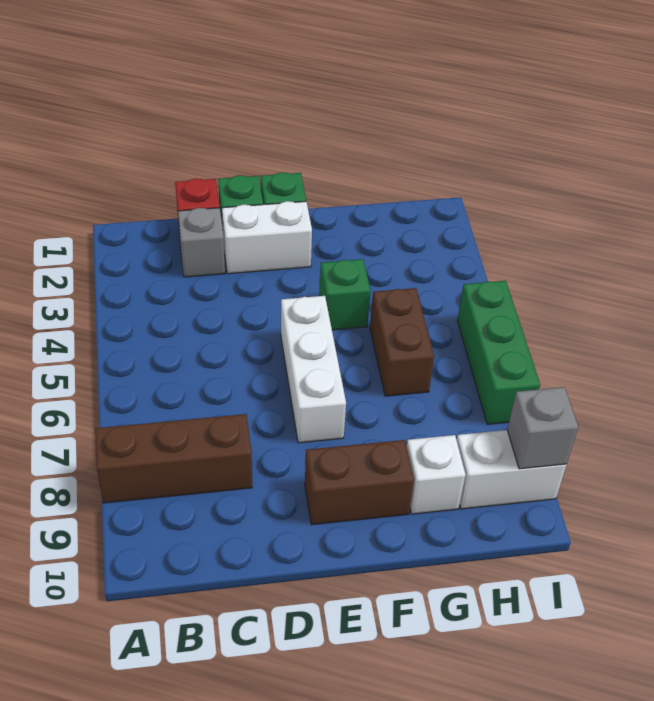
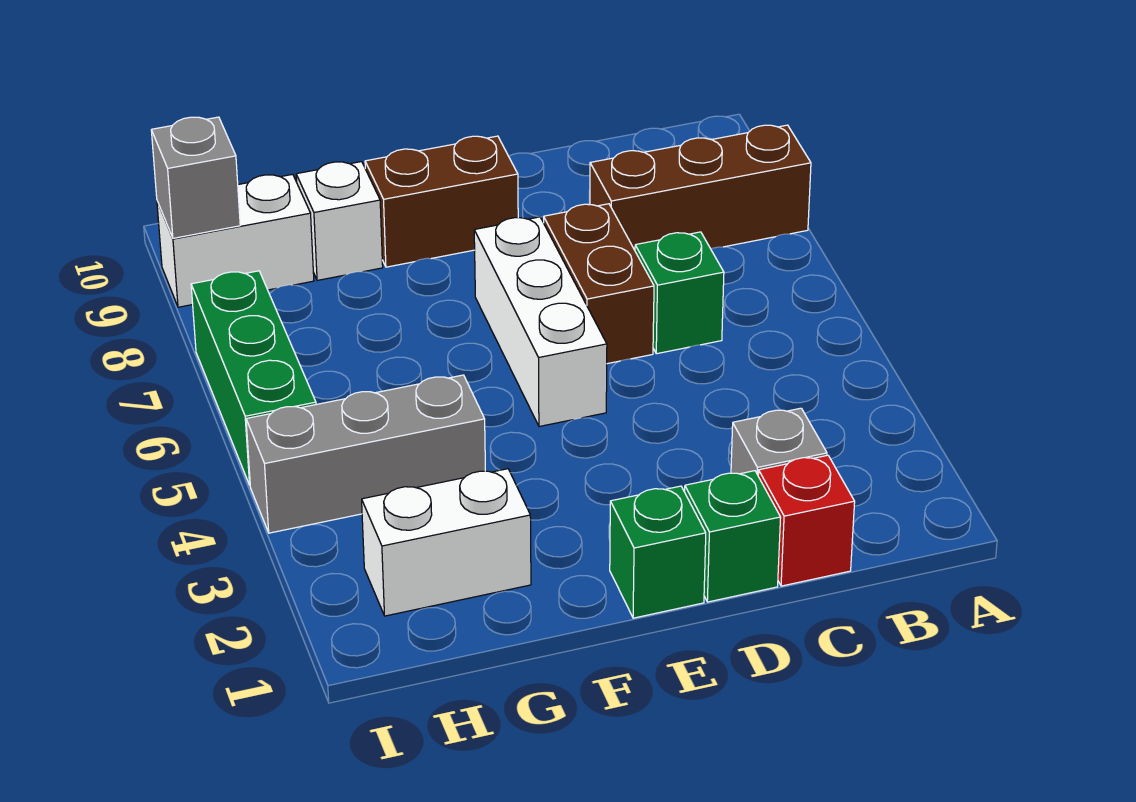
white 1x2 brick [222,201,312,274] -> white 1x2 brick moved to [362,469,531,616]
green 1x1 brick [319,259,371,330] -> green 1x1 brick moved to [635,232,724,354]
none -> grey 1x3 brick [246,375,485,533]
brown 1x2 brick [370,288,434,396] -> brown 1x2 brick moved to [544,204,654,364]

